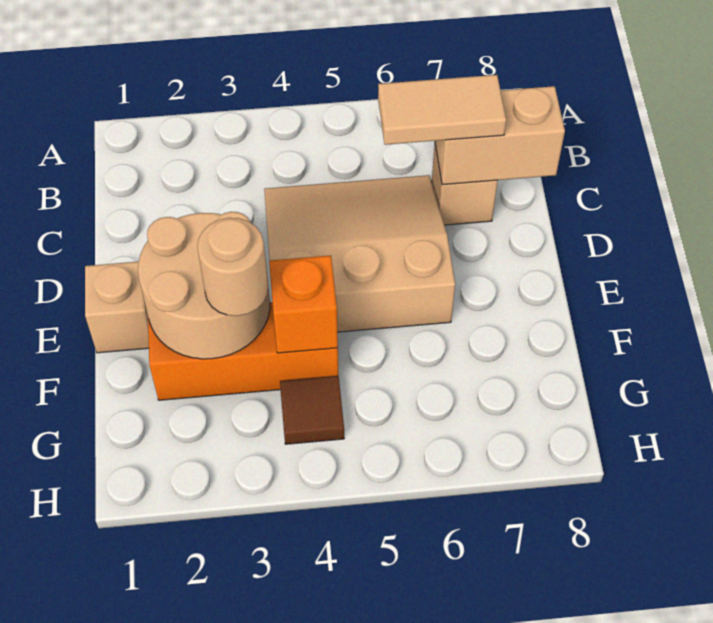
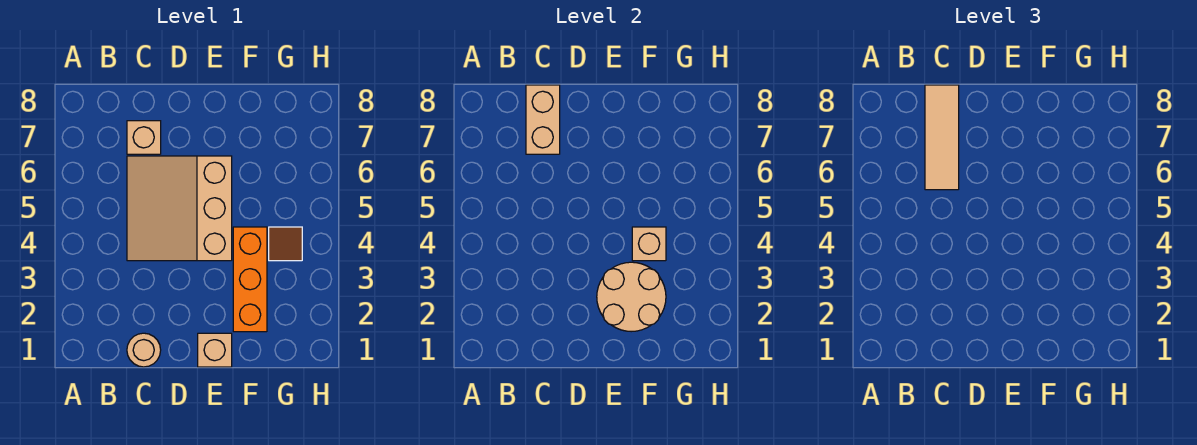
tan 1x2 tile [378,75,506,145] -> tan 1x3 tile [925,85,959,190]
tan 1x1 round brick [197,218,268,316] -> tan 1x1 round brick moved to [127,333,161,367]
orange 1x1 brick [269,255,338,353] -> tan 1x1 brick [632,227,666,261]

